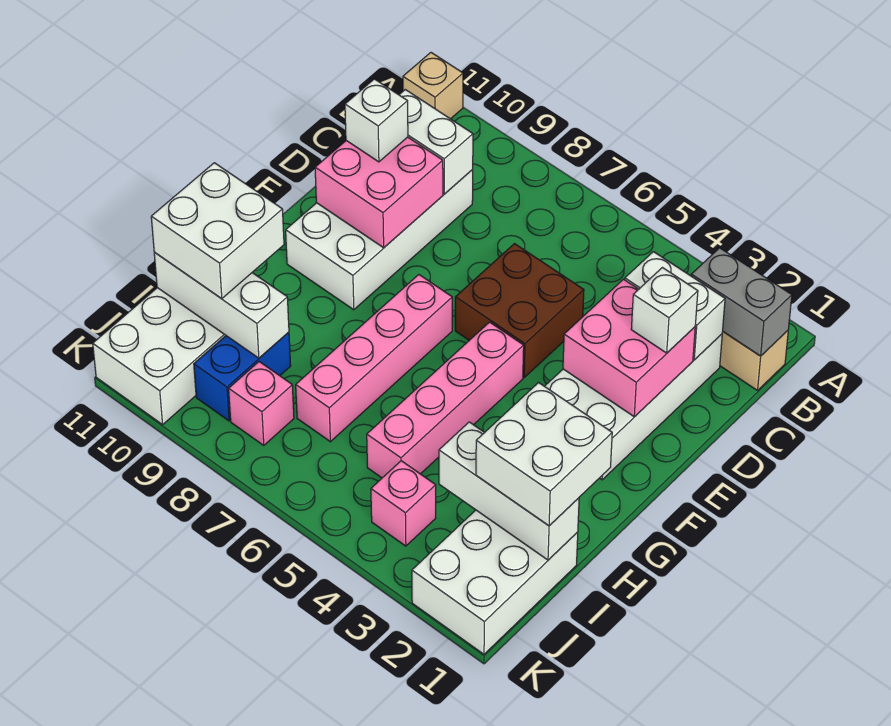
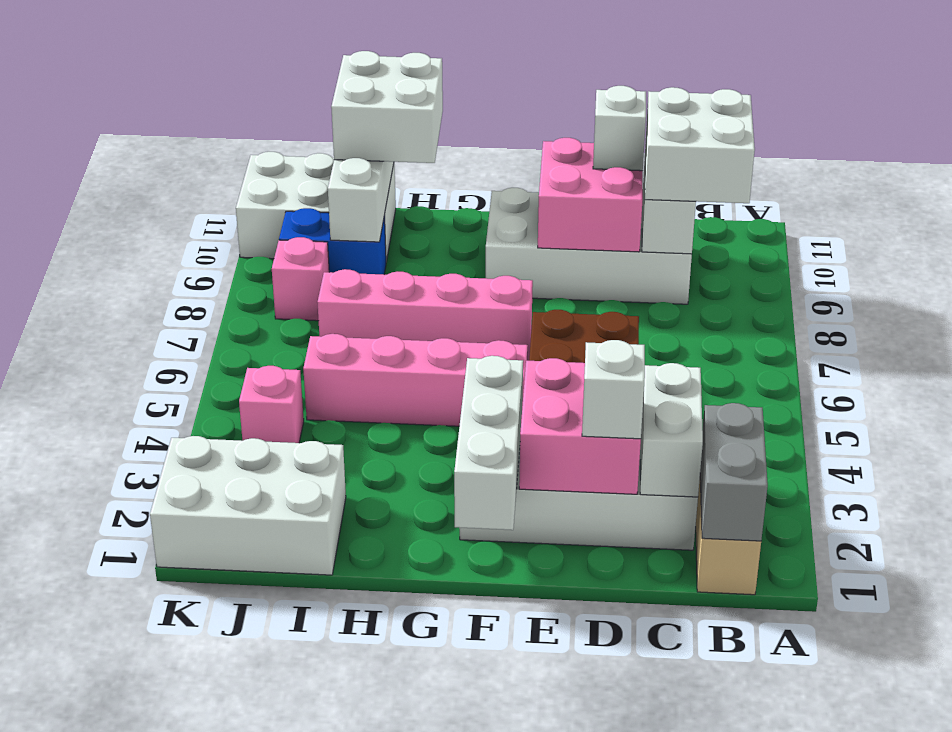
tan 1x1 brick [403,53,463,119] -> none
white 2x2 brick [476,383,612,526] -> white 2x2 brick moved to [645,87,755,203]
white 1x3 brick [439,422,579,560] -> white 1x3 brick moved to [454,356,523,530]

